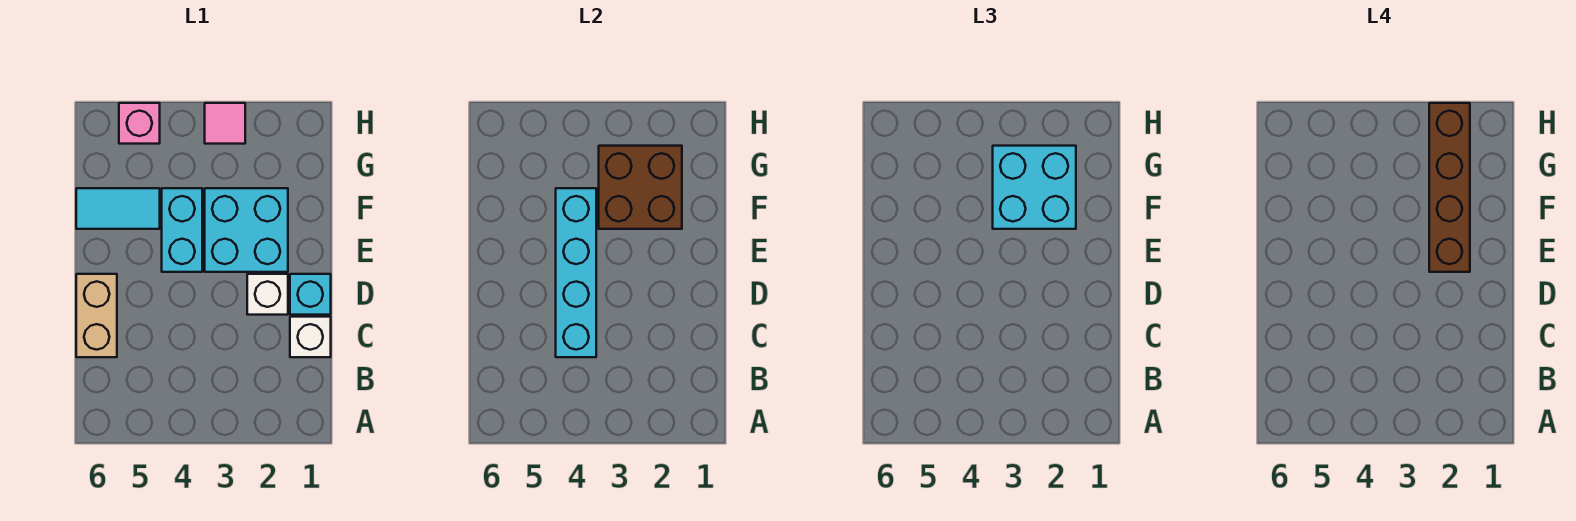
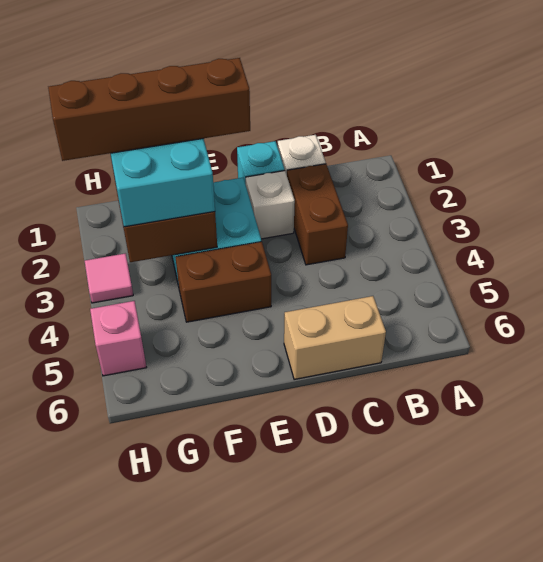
none -> brown 1x2 brick [287,164,348,265]
cyan 1x4 brick [556,188,596,357] -> none
cyan 1x2 brick [162,188,202,272] -> brown 1x2 brick [175,242,271,322]
cyan 1x2 tile [76,188,160,229] -> none

